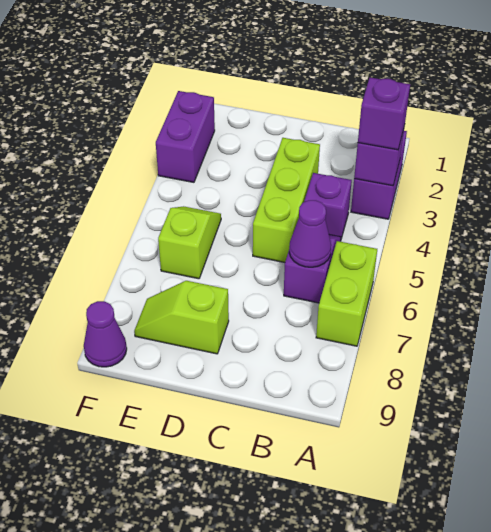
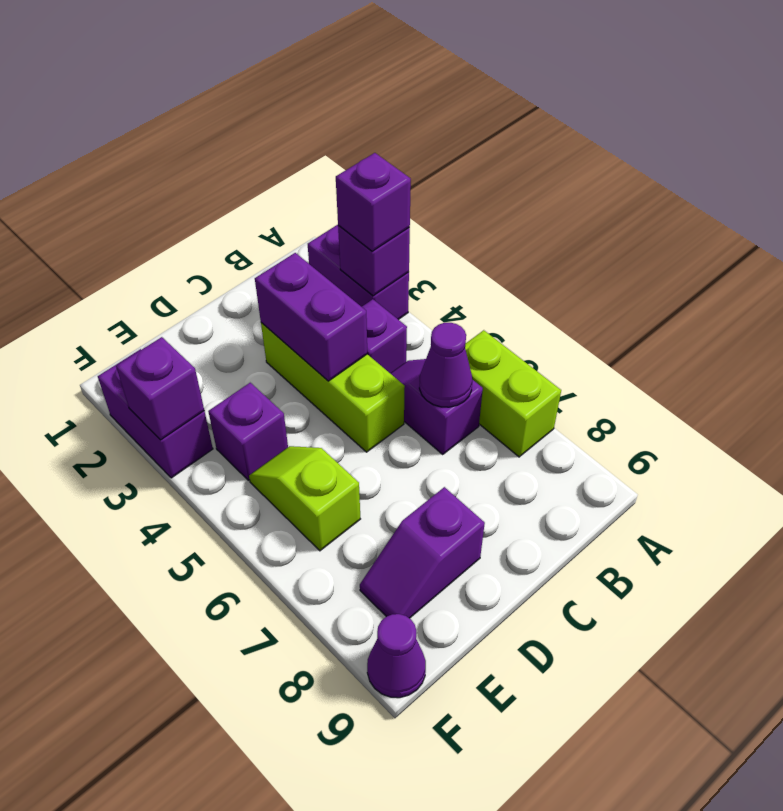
none -> purple 1x2 brick [255,253,367,381]
lime 1x2 slope [134,281,229,354] -> purple 1x2 slope [360,487,485,618]
none -> purple 1x1 brick [208,383,288,480]
none -> purple 1x1 brick [116,337,204,440]

